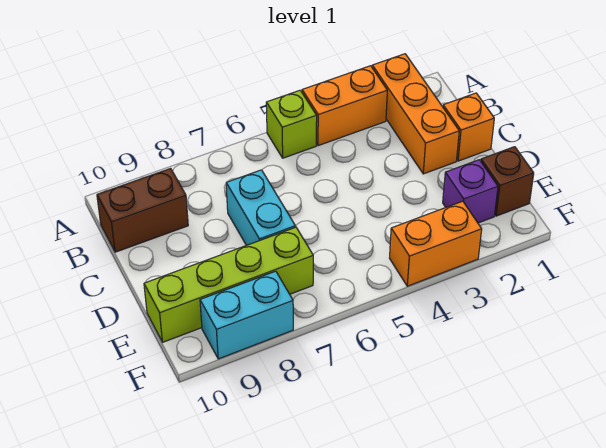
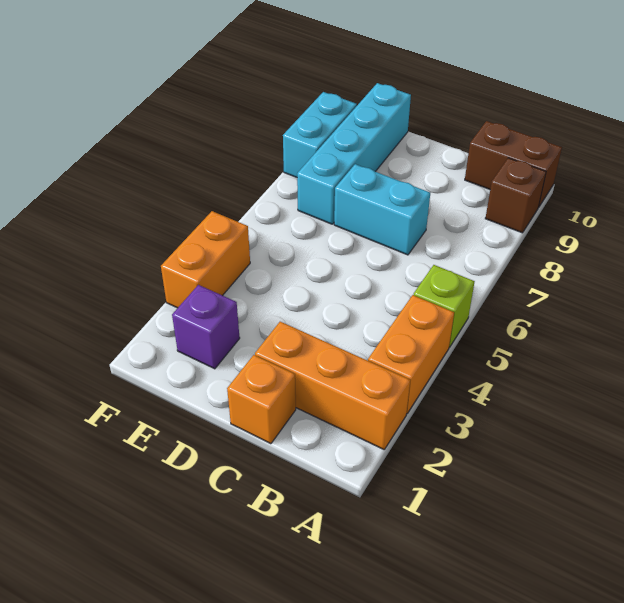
brown 1x2 brick [97,168,188,252] -> brown 1x2 brick turned to [465,121,562,208]
brown 1x1 brick [481,147,534,216] -> brown 1x1 brick moved to [485,158,546,233]
lime 1x4 brick [144,227,313,342] -> cyan 1x4 brick [297,83,411,224]

